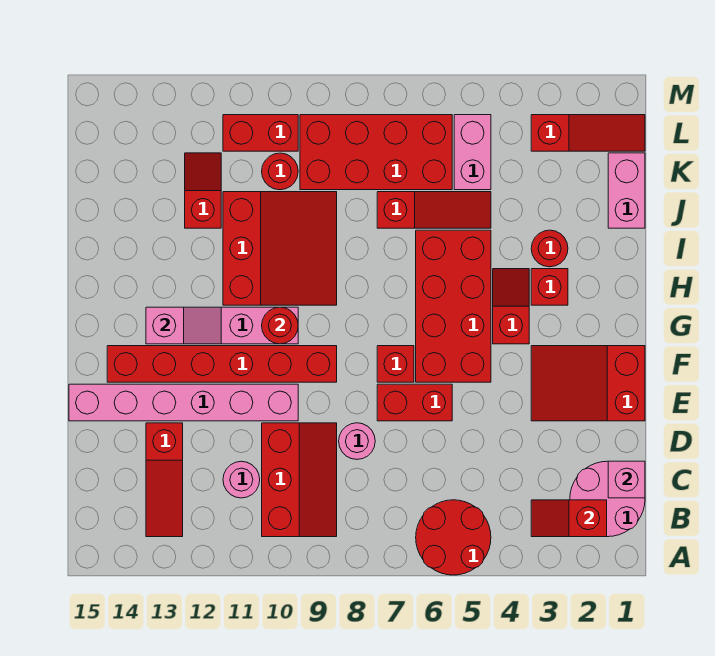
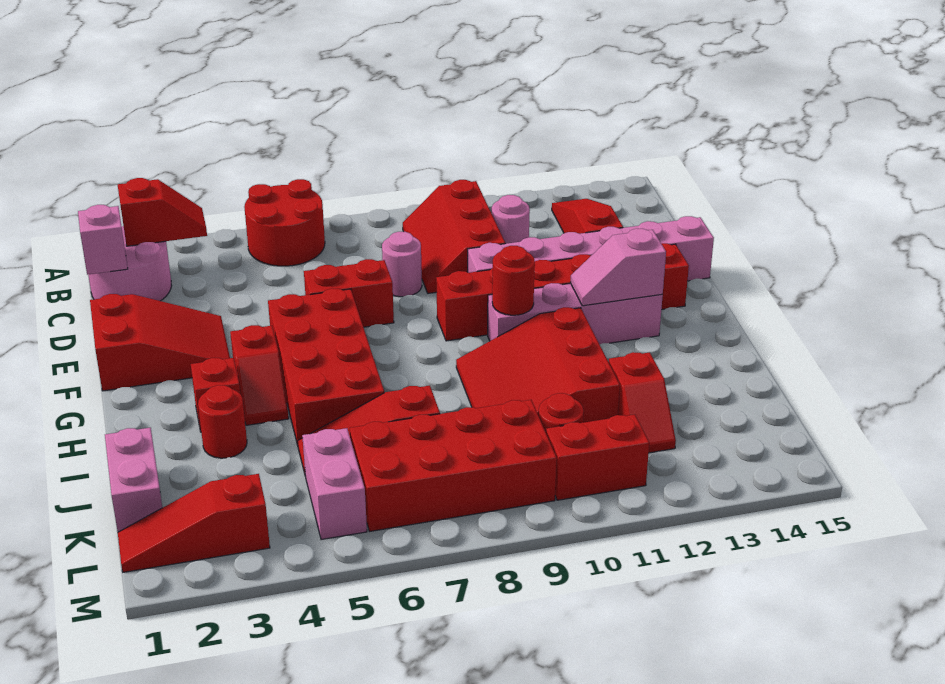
red 1x1 brick [377,346,414,382] -> none

